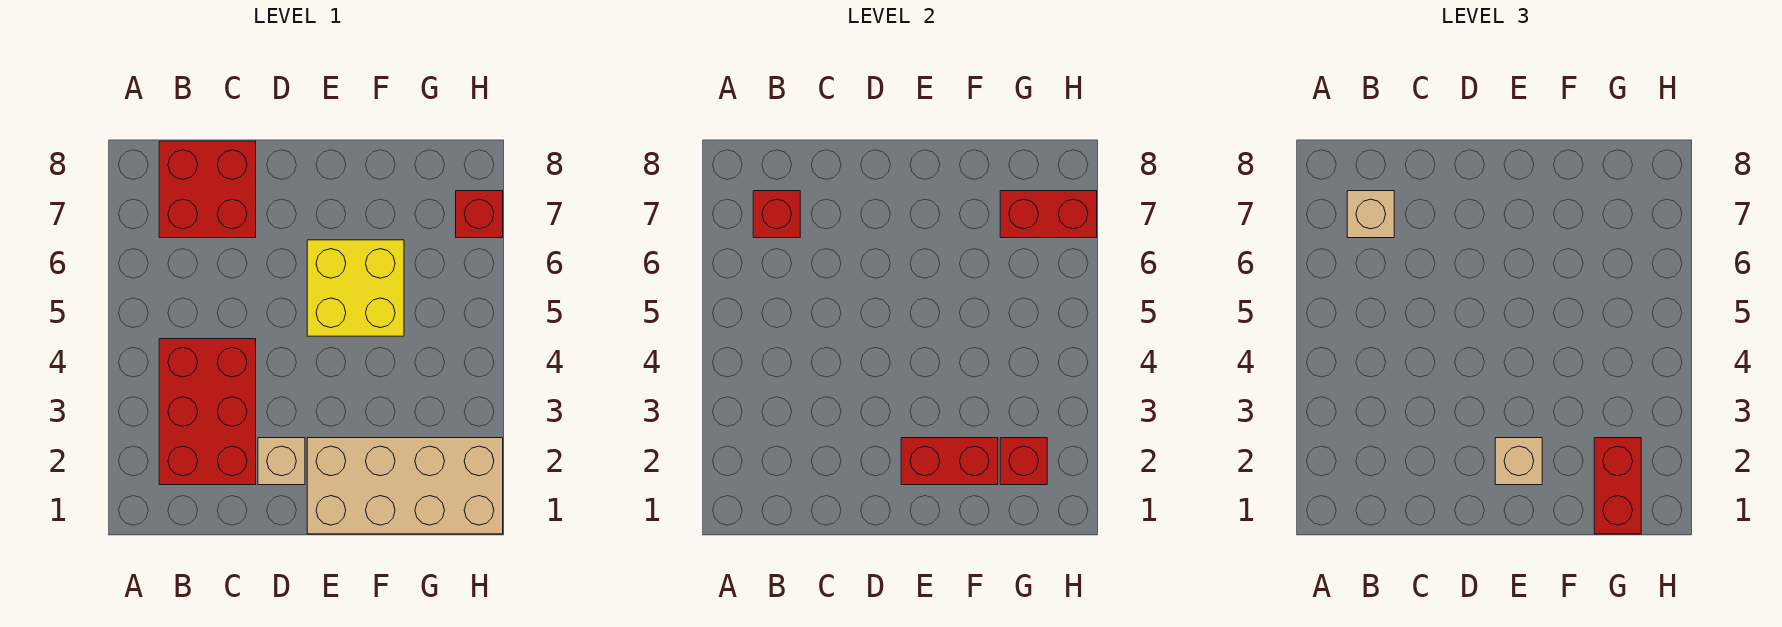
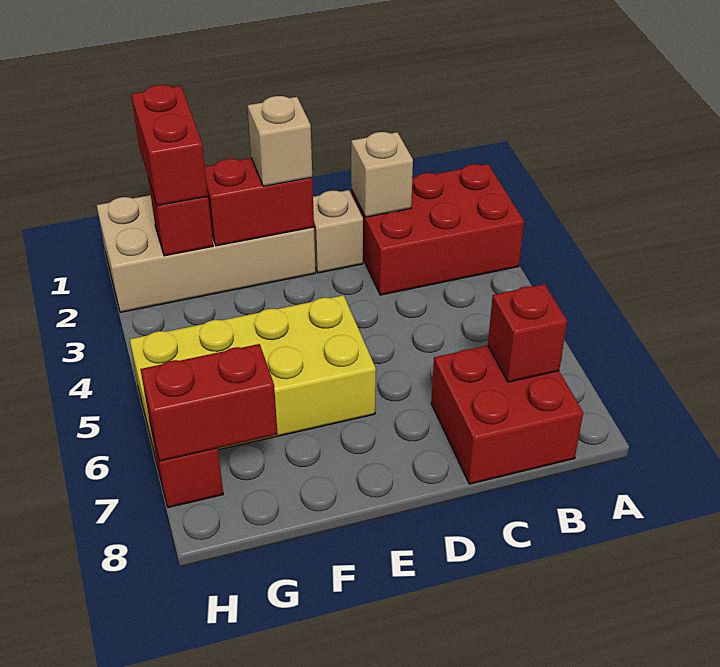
red 2x3 brick [159,339,256,485] -> red 2x3 brick turned to [352,164,524,295]
tan 1x1 brick [1347,191,1394,238] -> tan 1x1 brick moved to [351,132,413,217]
yellow 2x2 brick [307,240,404,336] -> yellow 2x4 brick [130,295,376,458]

